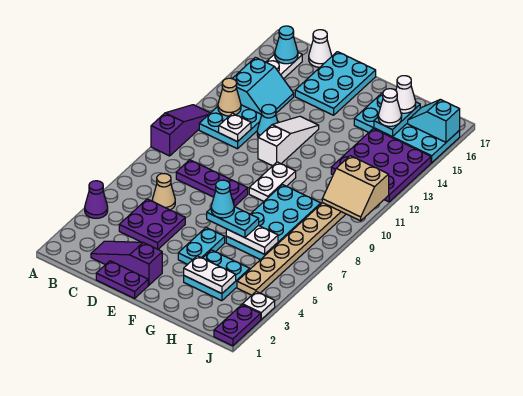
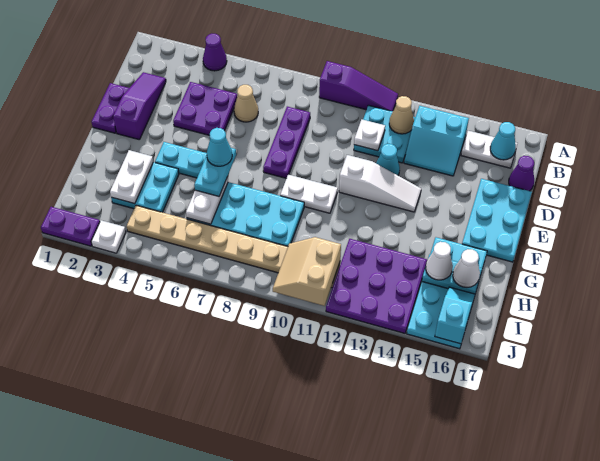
white 1x1 cone [309,30,332,67] -> purple 1x1 cone [509,156,534,191]
cyan 2x3 plate [295,52,376,115] -> cyan 2x3 plate turned to [462,179,532,262]

